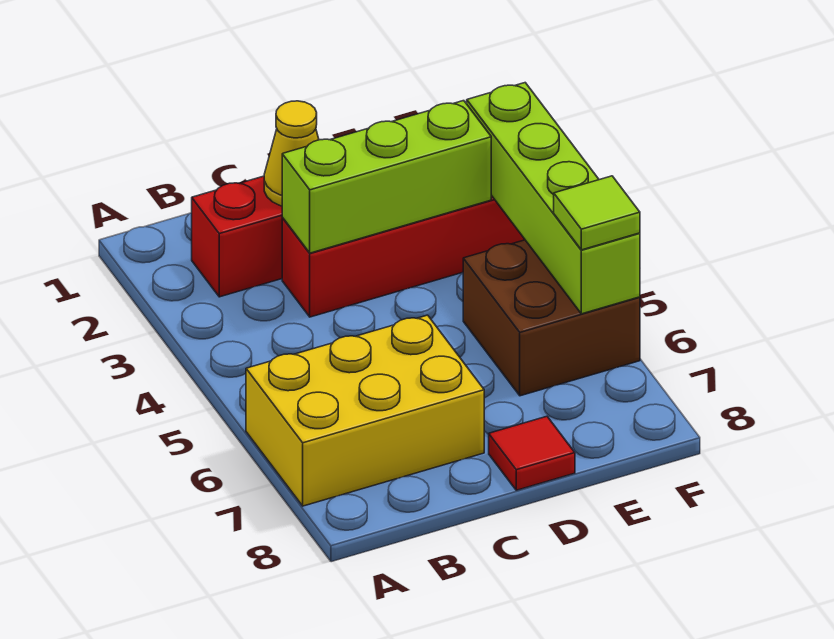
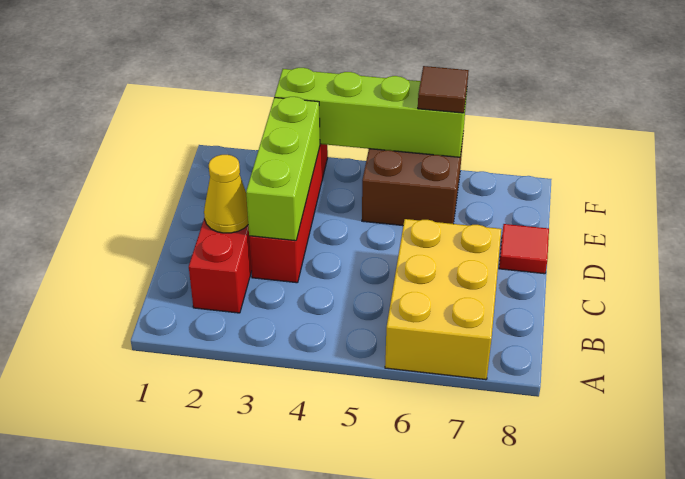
lime 1x1 tile [554,176,640,250] -> brown 1x1 tile [418,66,469,113]

